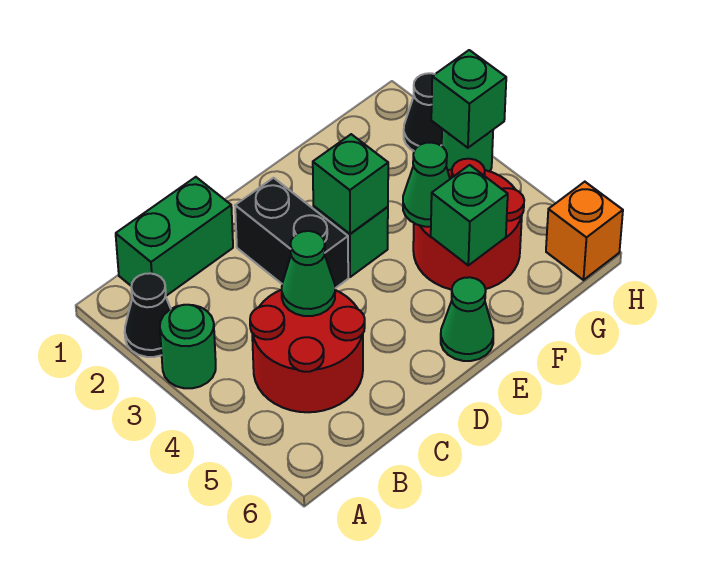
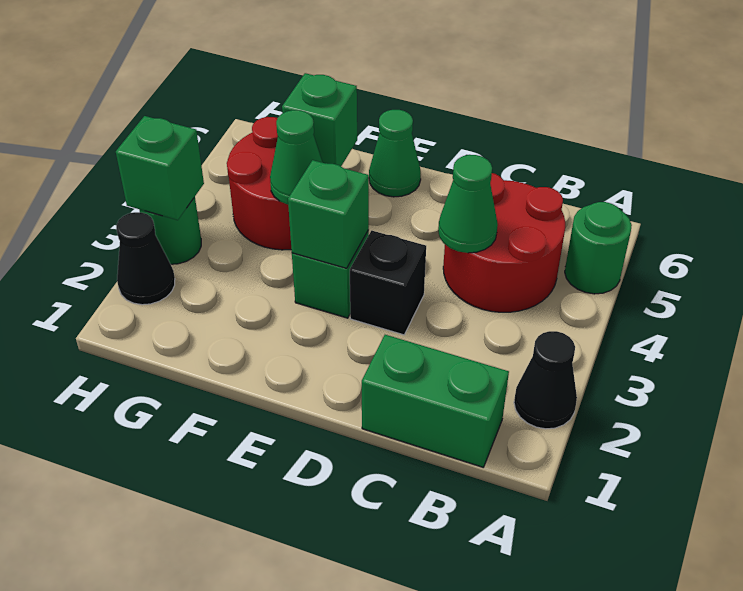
green 1x1 round brick [160,305,216,388] -> green 1x1 round brick moved to [565,202,632,294]
black 1x2 brick [235,178,348,288] -> black 1x1 brick [350,231,426,335]
orange 1x1 brick [546,182,623,280] -> none

